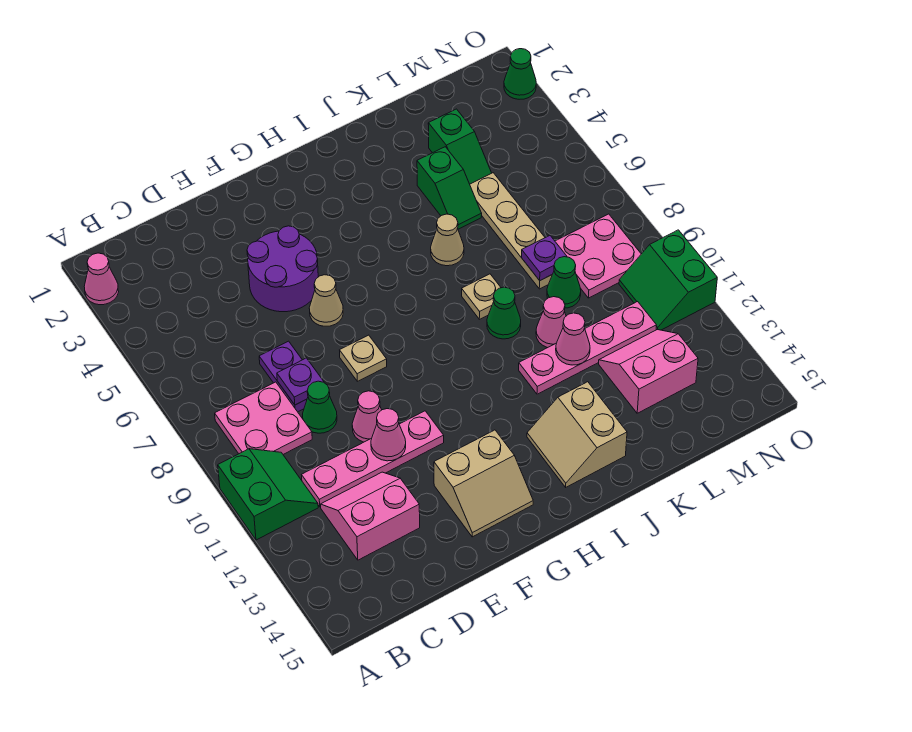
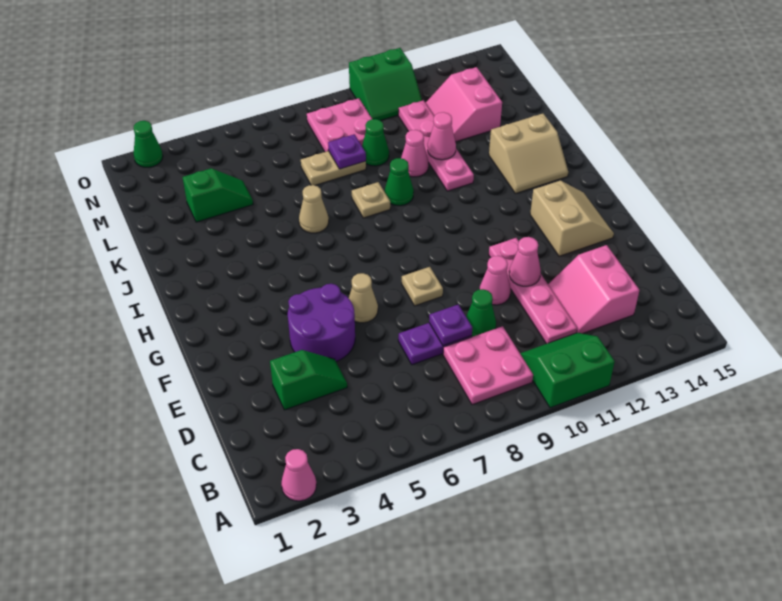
green 1x2 slope [417,147,482,229] -> green 1x2 slope moved to [270,350,347,410]
tan 1x4 plate [470,173,552,289] -> tan 1x2 plate [301,151,366,185]

